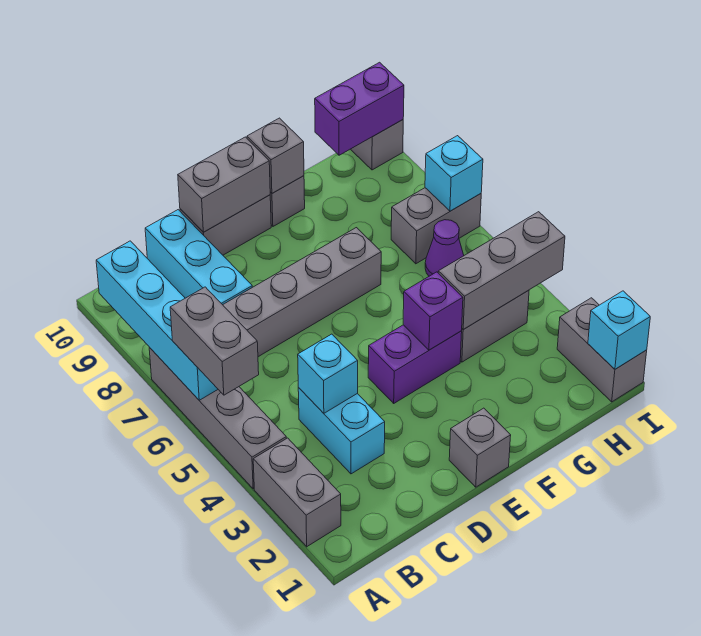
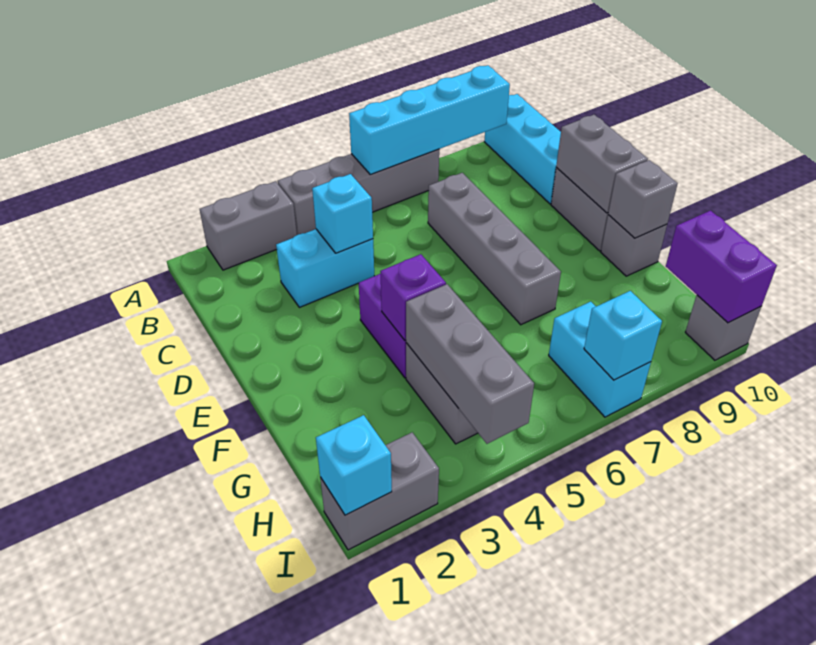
grey 1x2 brick [170,287,259,395] -> none
cyan 1x3 brick [145,210,252,305] -> cyan 1x3 brick turned to [484,94,561,204]
grey 1x1 brick [449,408,511,487] -> none
purple 1x1 cone [425,220,464,276] -> none
grey 1x2 brick [391,188,481,264] -> cyan 1x2 brick [549,302,651,417]

